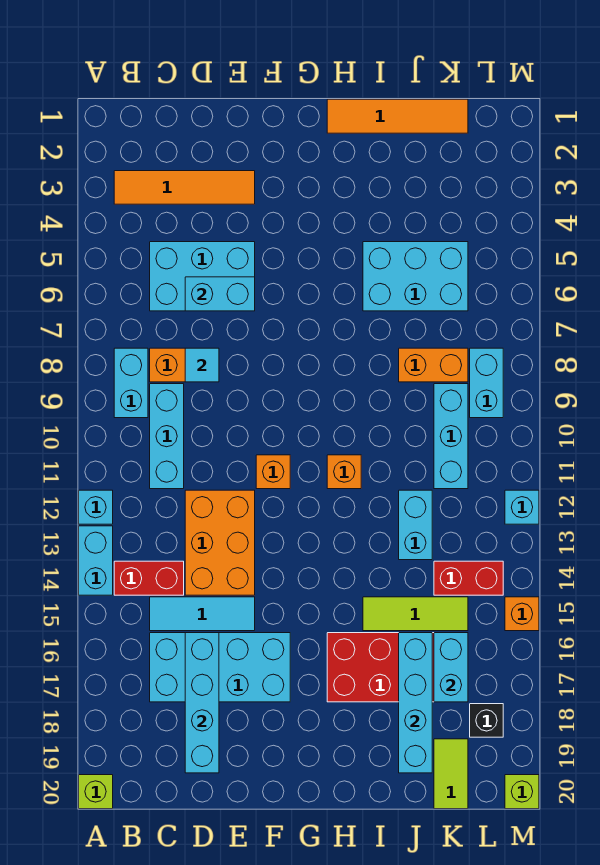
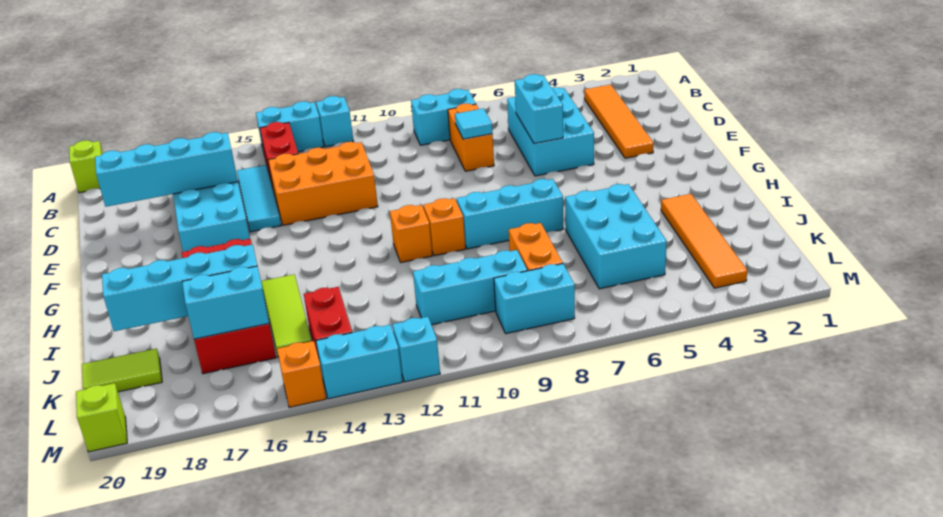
cyan 1x3 brick [150,384,184,489] -> cyan 1x3 brick moved to [457,179,563,249]
orange 1x1 brick [256,455,290,489] -> orange 1x1 brick moved to [423,198,466,256]
orange 1x4 tile [327,99,468,133] -> orange 1x4 tile moved to [661,194,747,288]
cyan 1x2 brick [399,490,432,560] -> cyan 1x2 brick moved to [316,325,402,399]
black 1x1 brick [470,704,503,737] -> none

